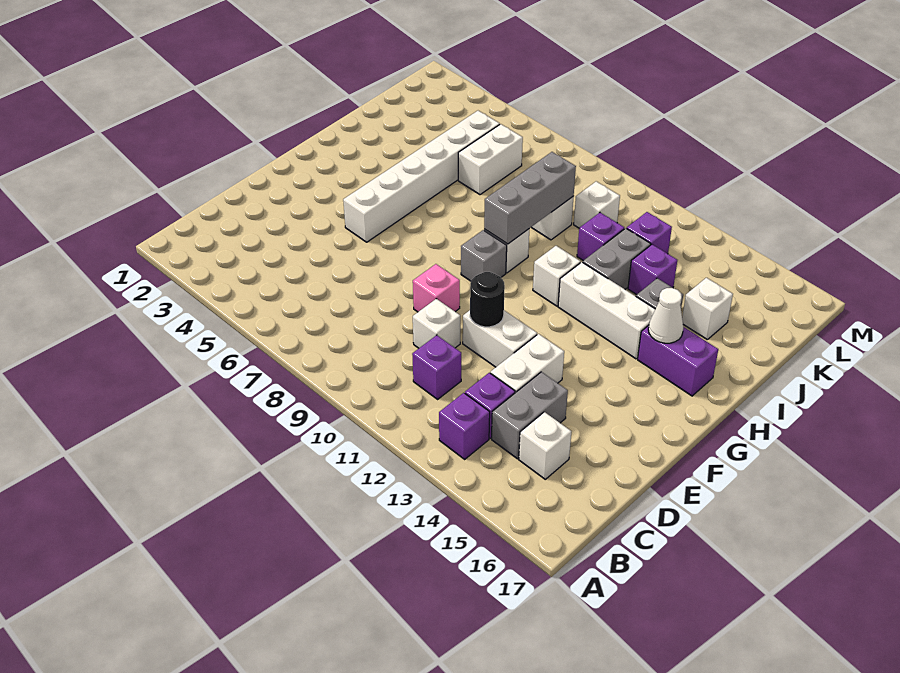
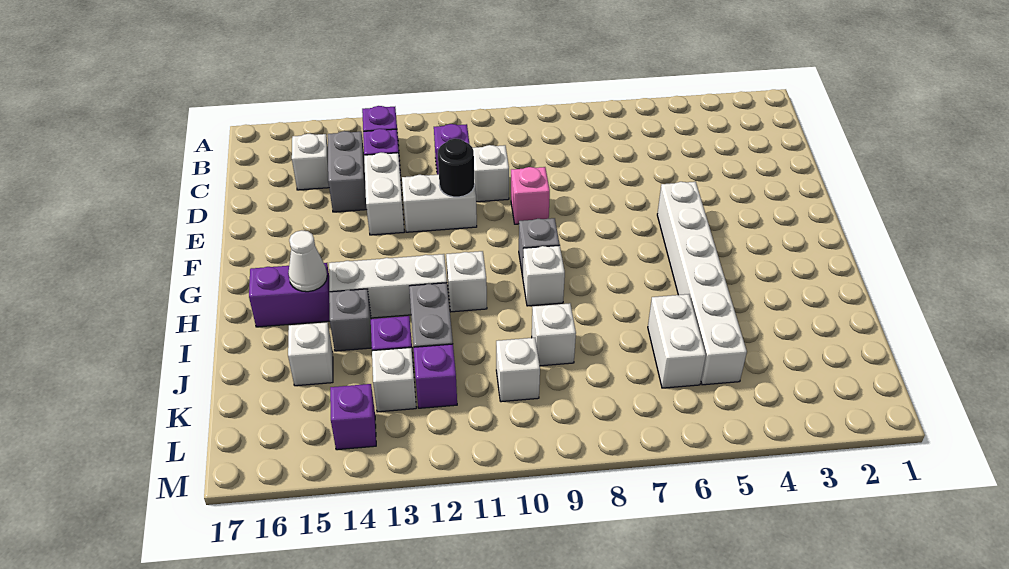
grey 1x3 brick [484,152,576,244] -> none
purple 1x1 brick [577,213,624,261] -> purple 1x1 brick moved to [330,384,376,450]
none -> white 1x1 brick [372,348,416,412]

